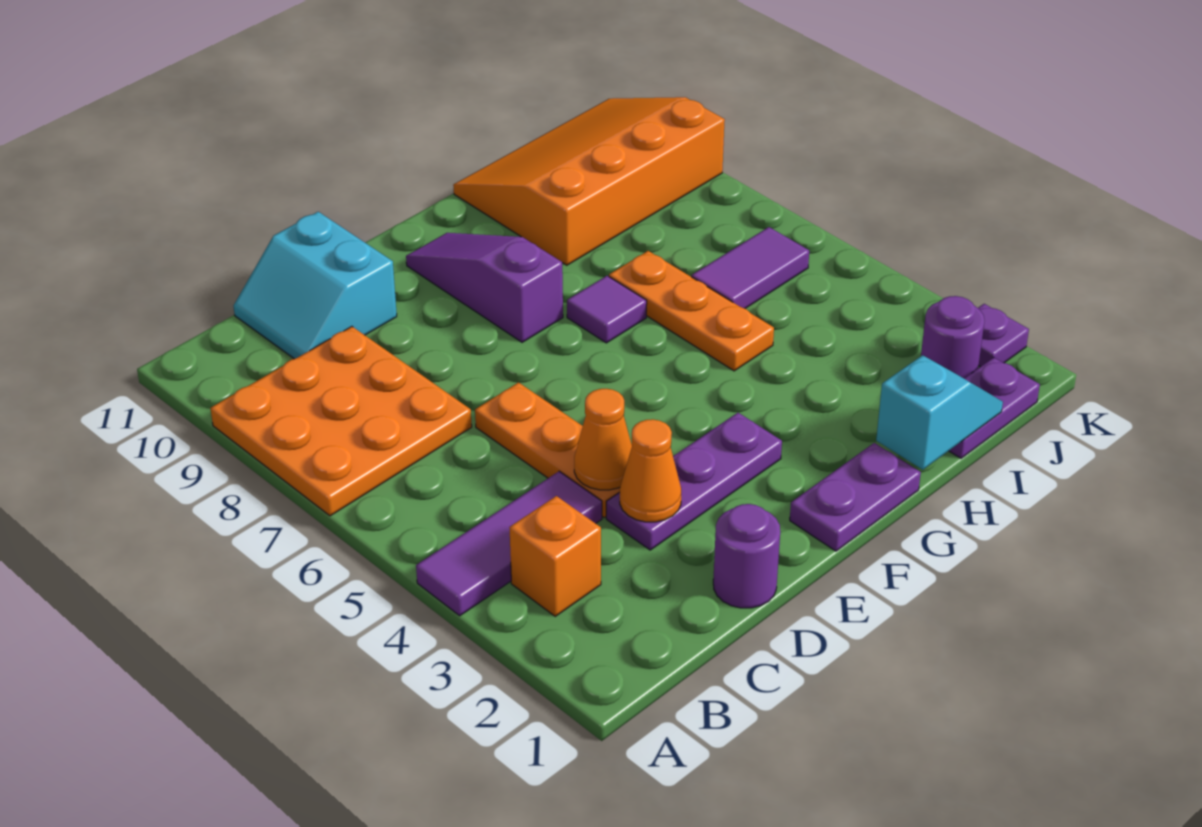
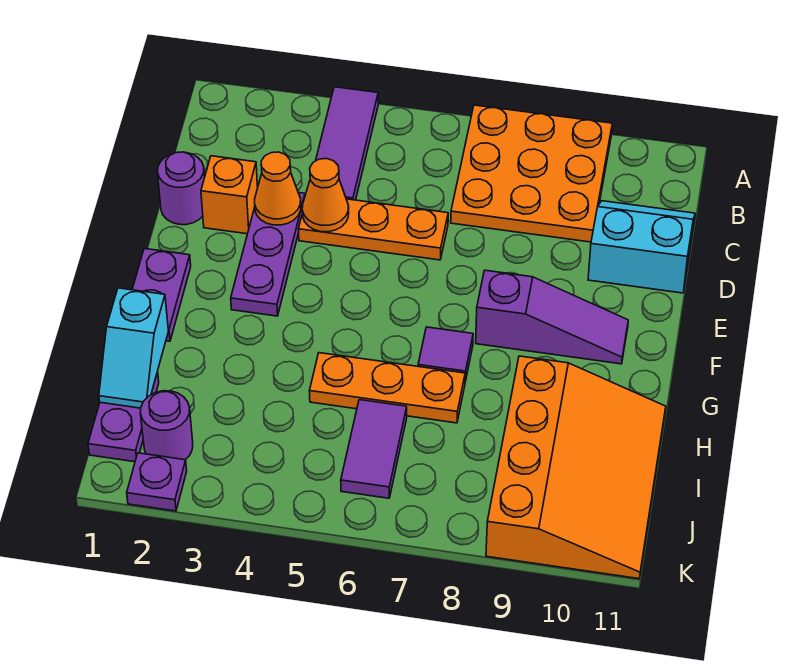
orange 1x1 brick [509,496,601,616] -> orange 1x1 brick moved to [201,156,258,234]

